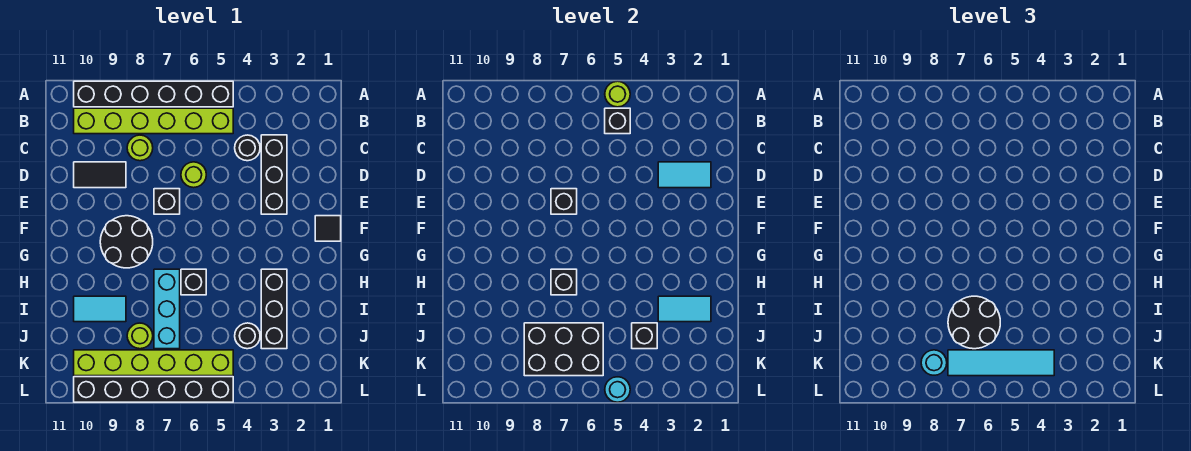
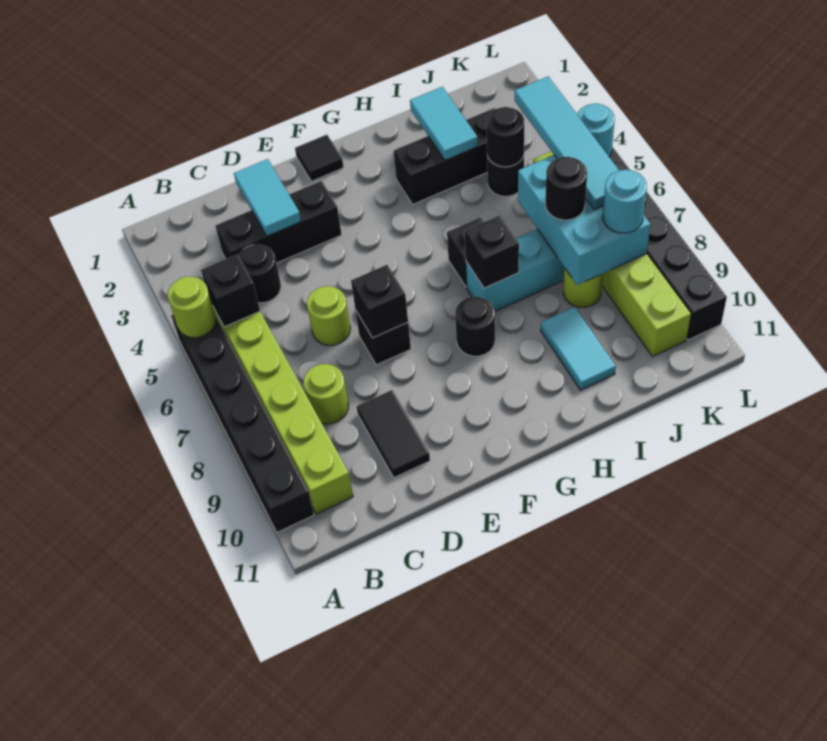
black 2x2 round brick [100,216,153,268] -> black 1x1 round brick [455,297,495,356]
black 2x2 round brick [948,296,1000,349] -> black 1x1 round brick [545,157,587,220]
black 1x1 brick [632,323,657,349] -> black 1x1 round brick [486,107,524,167]
black 2x3 brick [524,323,603,376] -> cyan 2x3 brick [518,155,651,285]

